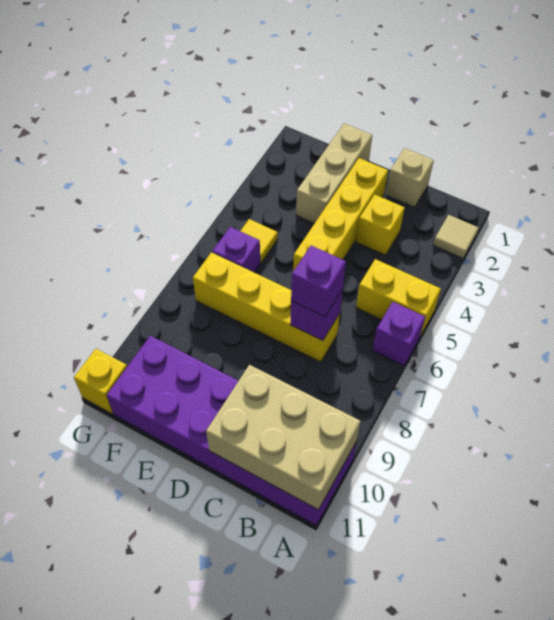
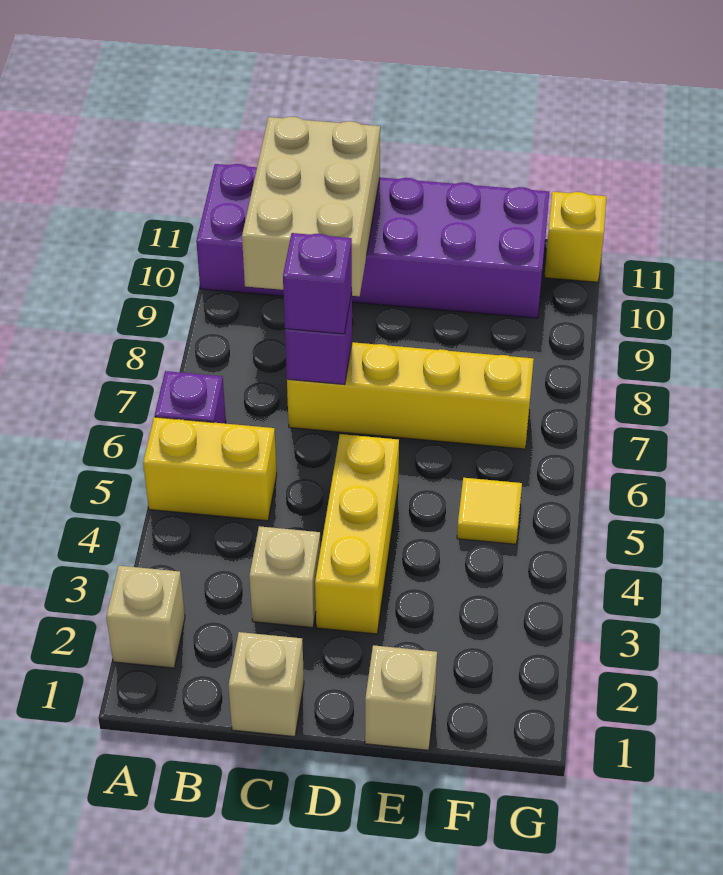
tan 1x1 tile [433,215,478,258] -> tan 1x1 brick [106,566,185,668]
tan 2x3 brick [206,365,360,510] -> tan 2x3 brick turned to [242,117,380,296]
yellow 1x1 brick [356,195,405,255] -> tan 1x1 brick [249,526,321,628]
yellow 1x4 brick [293,158,388,271] -> yellow 1x3 brick [315,434,399,634]
tan 1x3 brick [296,123,372,224] -> tan 1x1 brick [365,645,437,750]
purple 1x1 brick [212,227,260,273] -> none

